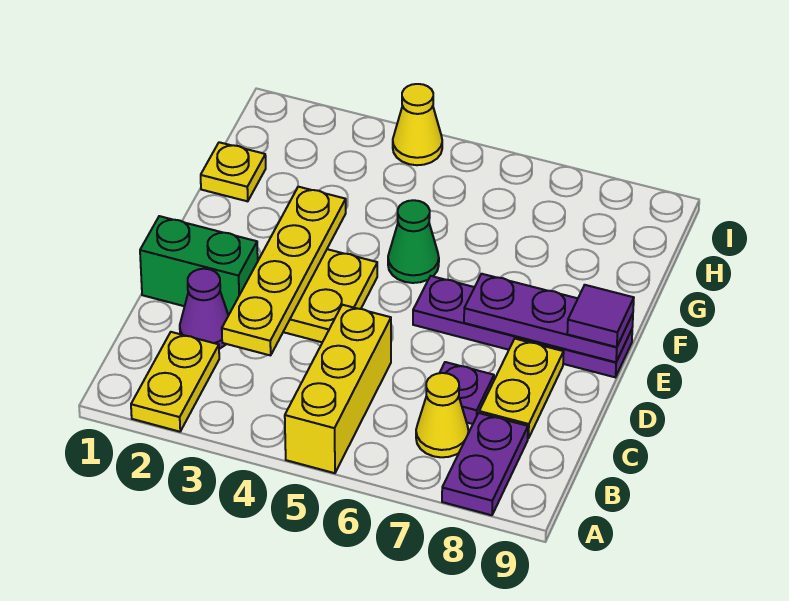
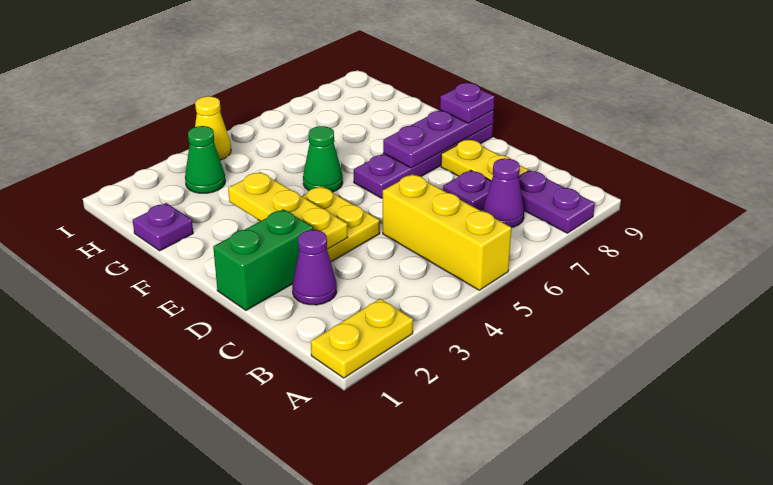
yellow 1x2 plate [131,332,219,432] -> yellow 1x2 plate turned to [311,299,413,378]
yellow 1x1 cone [416,373,469,457] -> purple 1x1 cone [483,158,524,228]
yellow 1x4 plate [222,187,346,355] -> yellow 1x3 plate [228,172,348,249]
purple 1x1 tile [567,285,634,347] -> purple 1x1 plate [440,83,495,123]
yellow 1x1 plate [201,142,266,201] -> purple 1x1 plate [133,203,193,251]
none -> green 1x1 cone [185,126,225,193]

